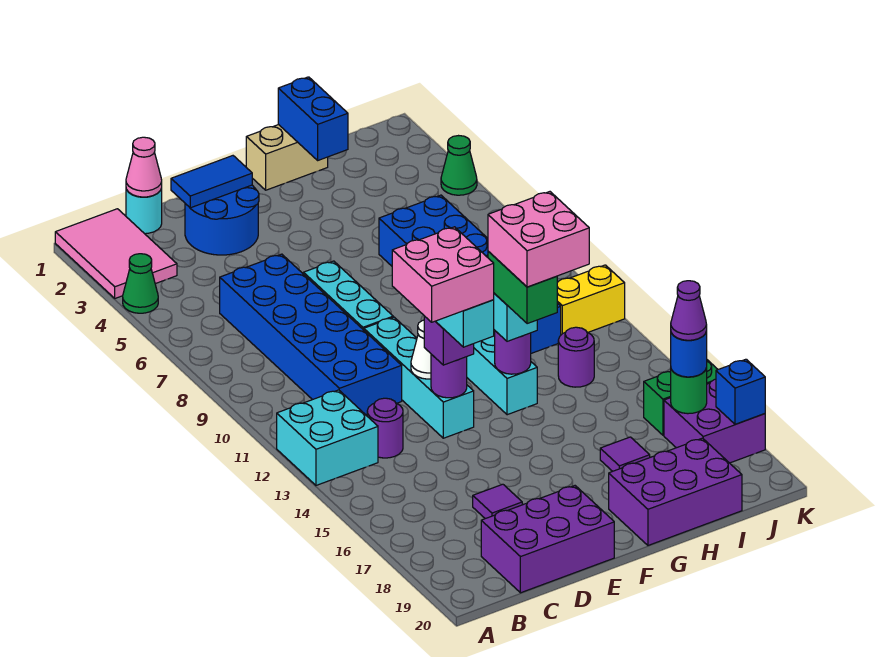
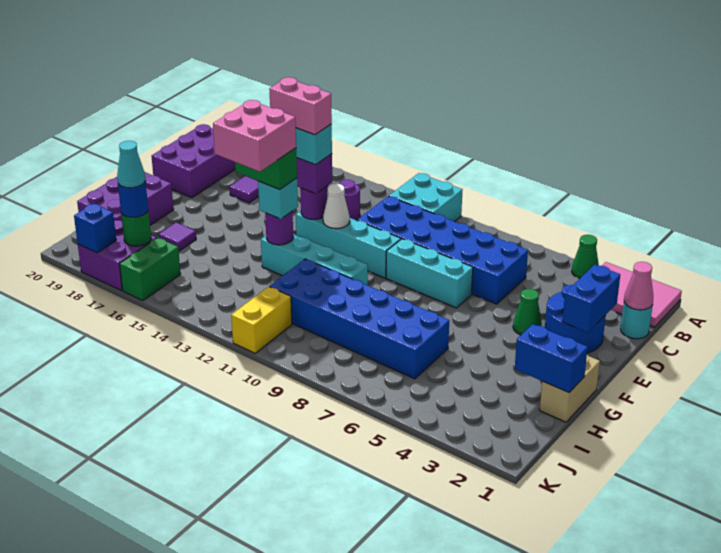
cyan 2x2 brick [277,390,378,485] -> cyan 2x2 brick moved to [389,173,463,222]
blue 1x2 tile [171,156,252,208] -> blue 1x2 brick [562,265,620,332]
pink 2x2 brick [392,227,494,322] -> pink 1x2 brick [269,77,332,135]
purple 1x1 round brick [558,327,594,387] -> none
purple 1x1 cone [671,281,707,340] -> cyan 1x1 cone [117,141,145,188]
green 1x1 cone [441,136,477,195] -> green 1x1 cone moved to [513,289,542,335]

